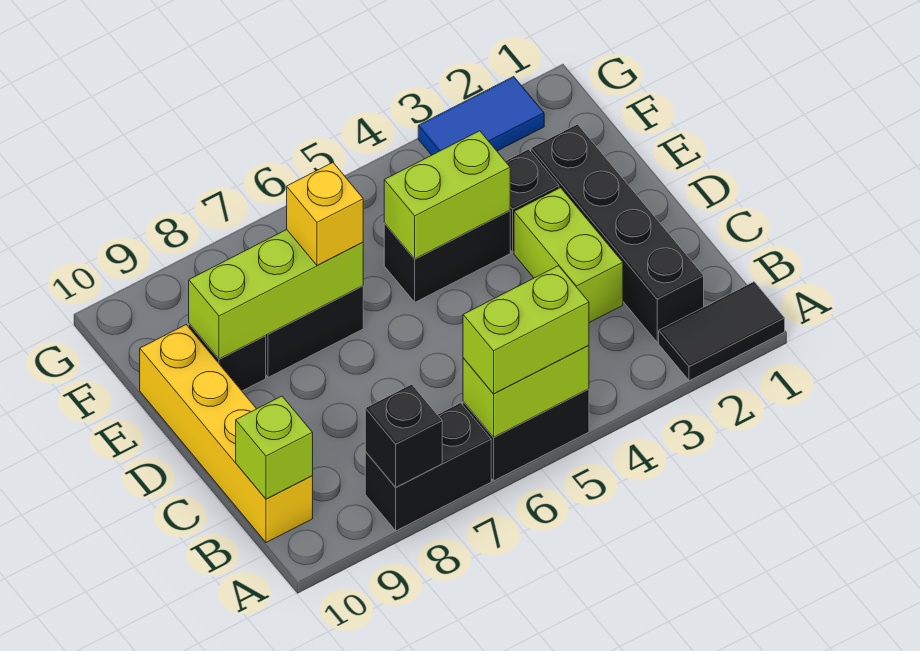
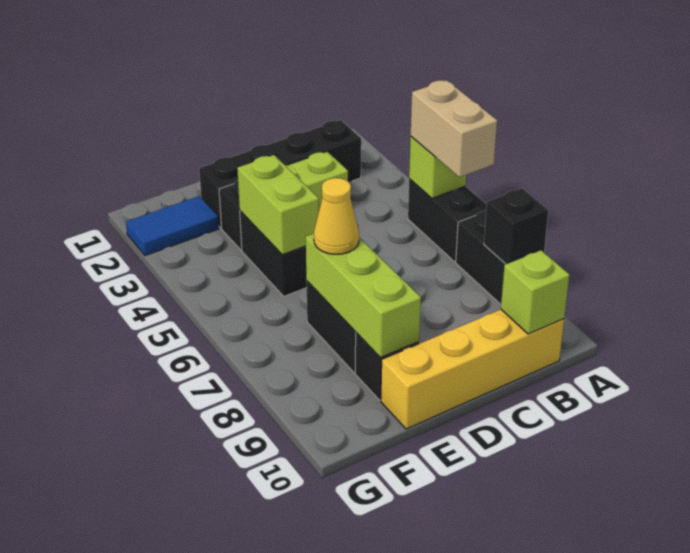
black 1x2 tile [659,282,785,381] -> none
lime 1x2 brick [463,345,589,437] -> lime 1x1 brick [409,137,466,198]
lime 1x2 brick [463,266,589,394] -> tan 1x2 brick [411,80,497,177]
yellow 1x1 brick [287,163,363,266] -> yellow 1x1 cone [314,178,359,254]
blue 1x2 tile [418,77,544,155] -> blue 1x2 tile turned to [126,196,219,256]

